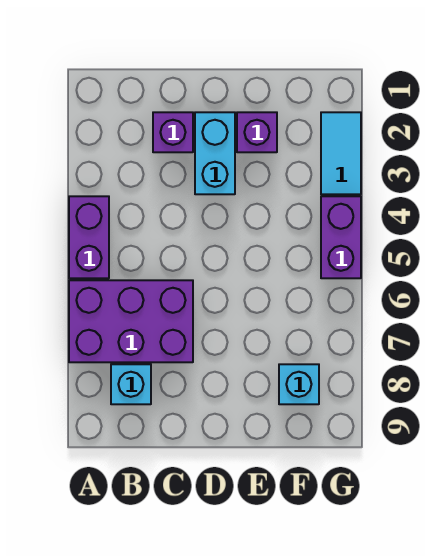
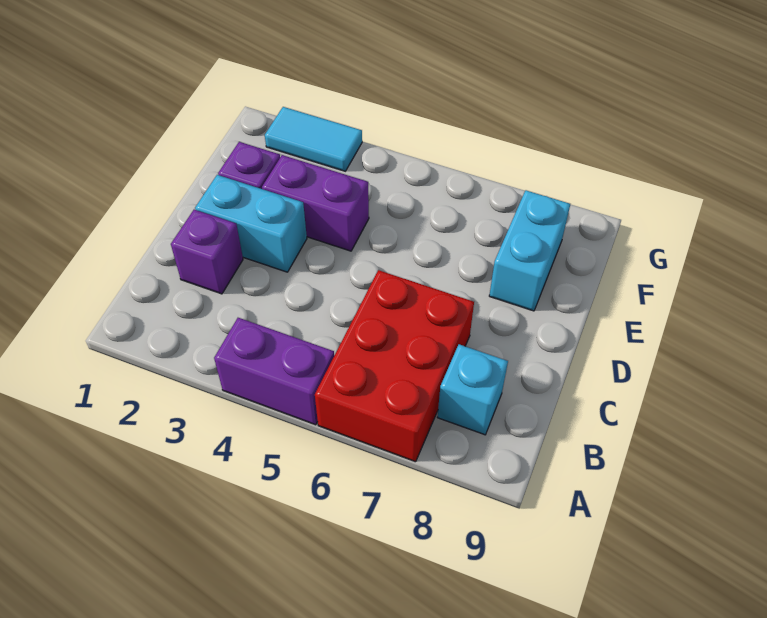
purple 2x3 brick [69,280,193,362] -> red 2x3 brick [315,270,474,462]
cyan 1x1 brick [279,364,319,404] -> cyan 1x2 brick [489,190,570,311]
purple 1x2 brick [321,196,361,278] -> purple 1x2 brick moved to [262,155,369,251]

